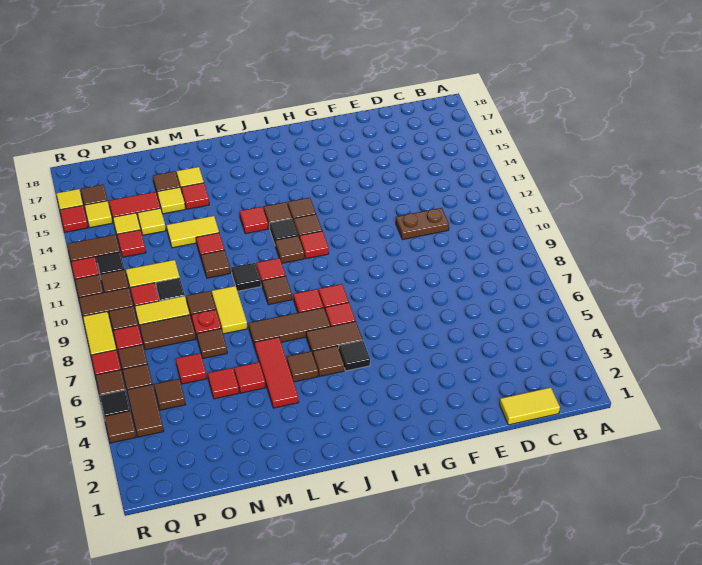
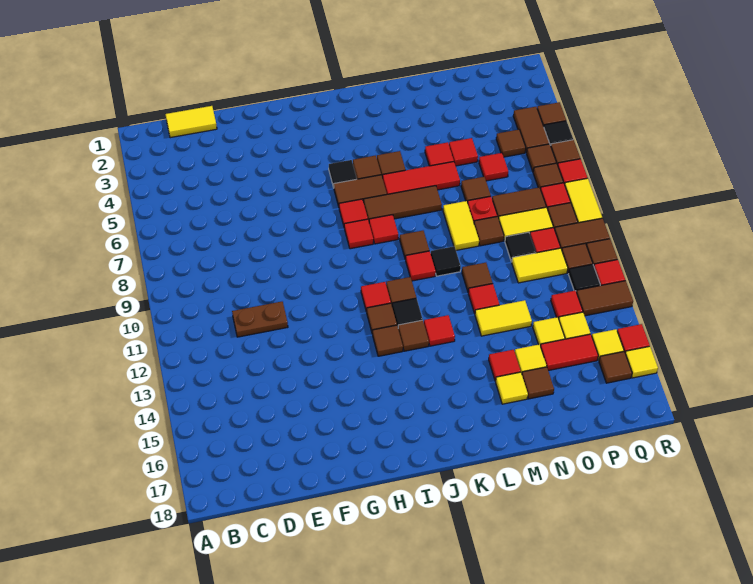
red 1x3 tile [254,337,299,408] -> red 1x3 tile turned to [383,162,460,194]

